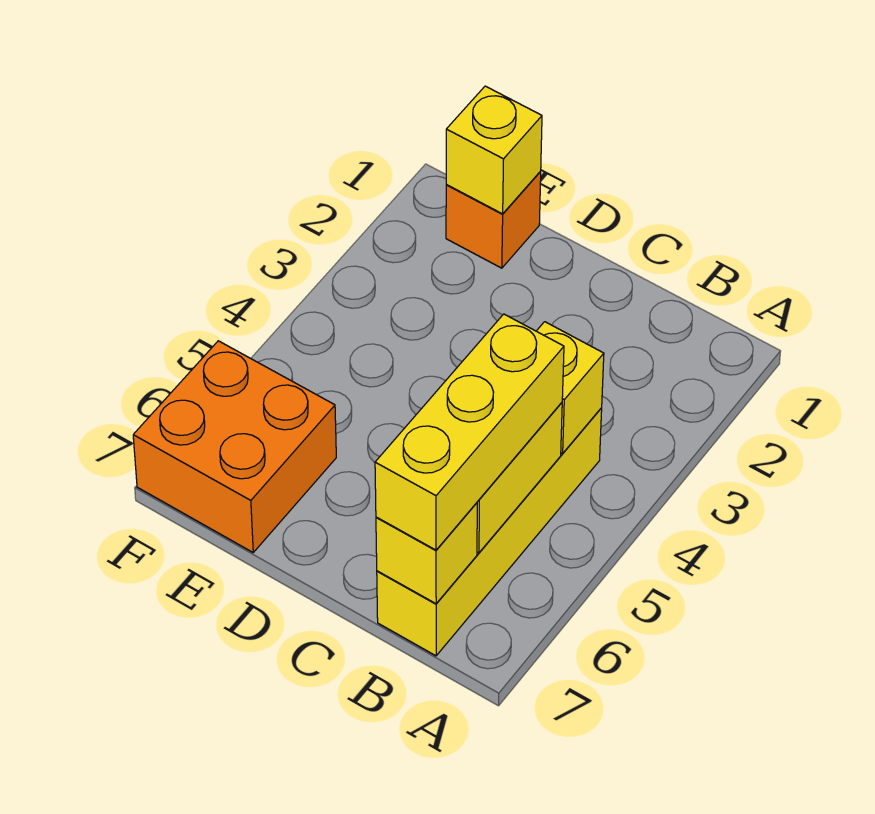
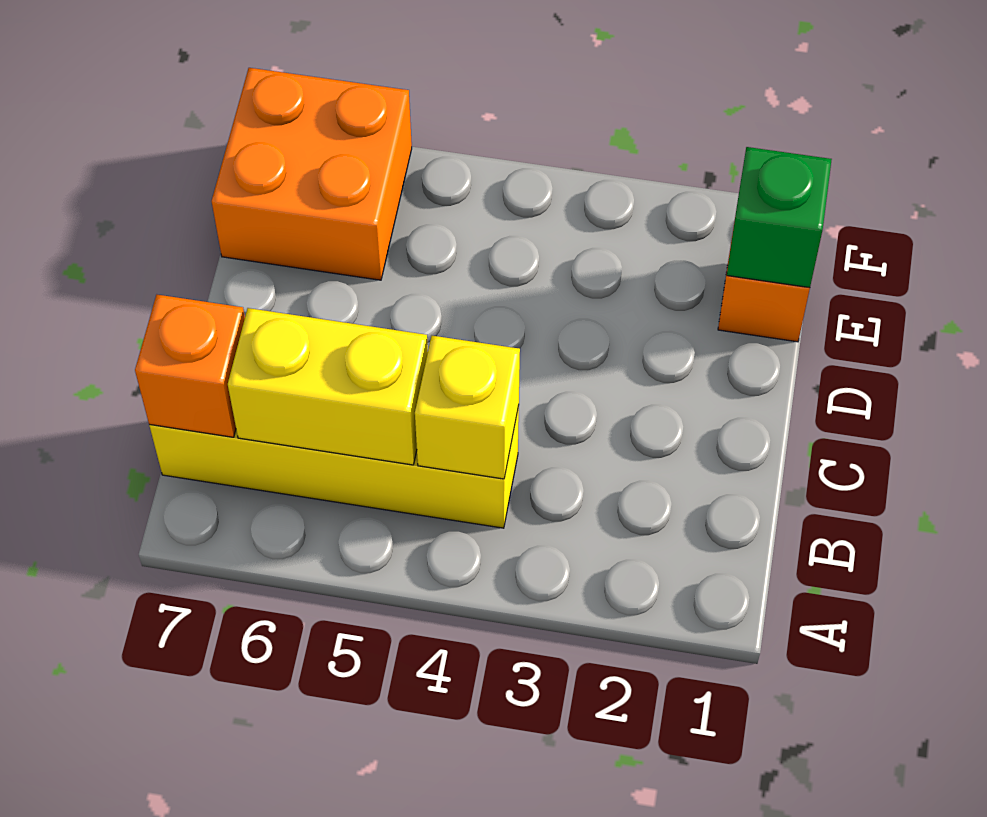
yellow 1x3 brick [375,314,564,550] -> none
yellow 1x1 brick [376,503,477,604] -> orange 1x1 brick [135,295,245,437]
yellow 1x1 brick [446,86,542,214] -> green 1x1 brick [727,147,832,288]

